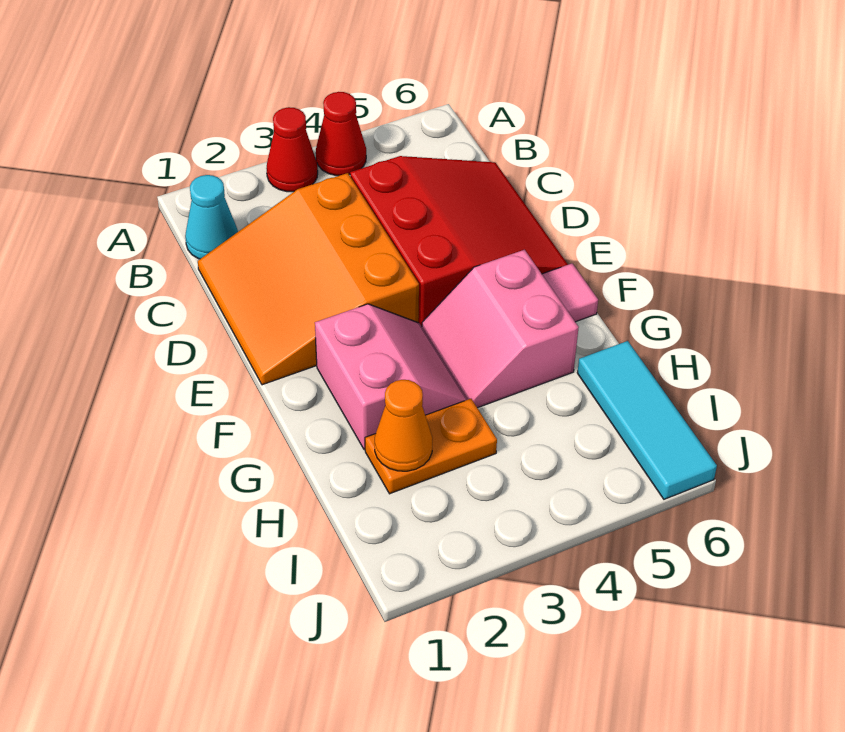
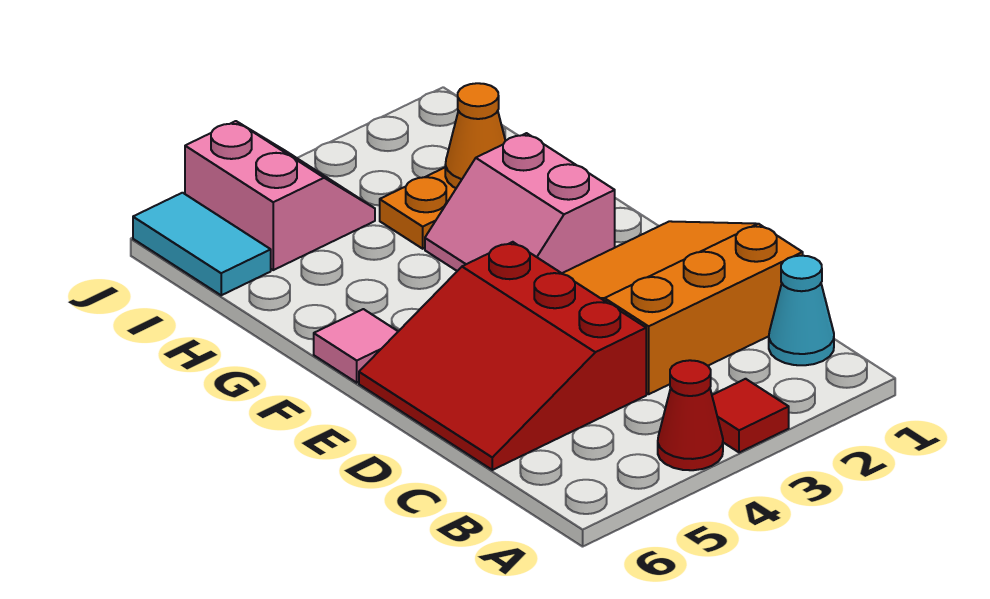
red 1x1 cone [266,107,318,192] -> red 1x1 tile [712,379,789,452]
orange 3x3 slope [198,173,419,385] -> orange 3x3 slope turned to [562,221,803,394]
pink 2x2 slope [422,250,579,408] -> pink 2x2 slope moved to [185,121,375,270]
cyan 1x3 tile [577,341,717,499] -> cyan 1x2 tile [133,193,271,295]

